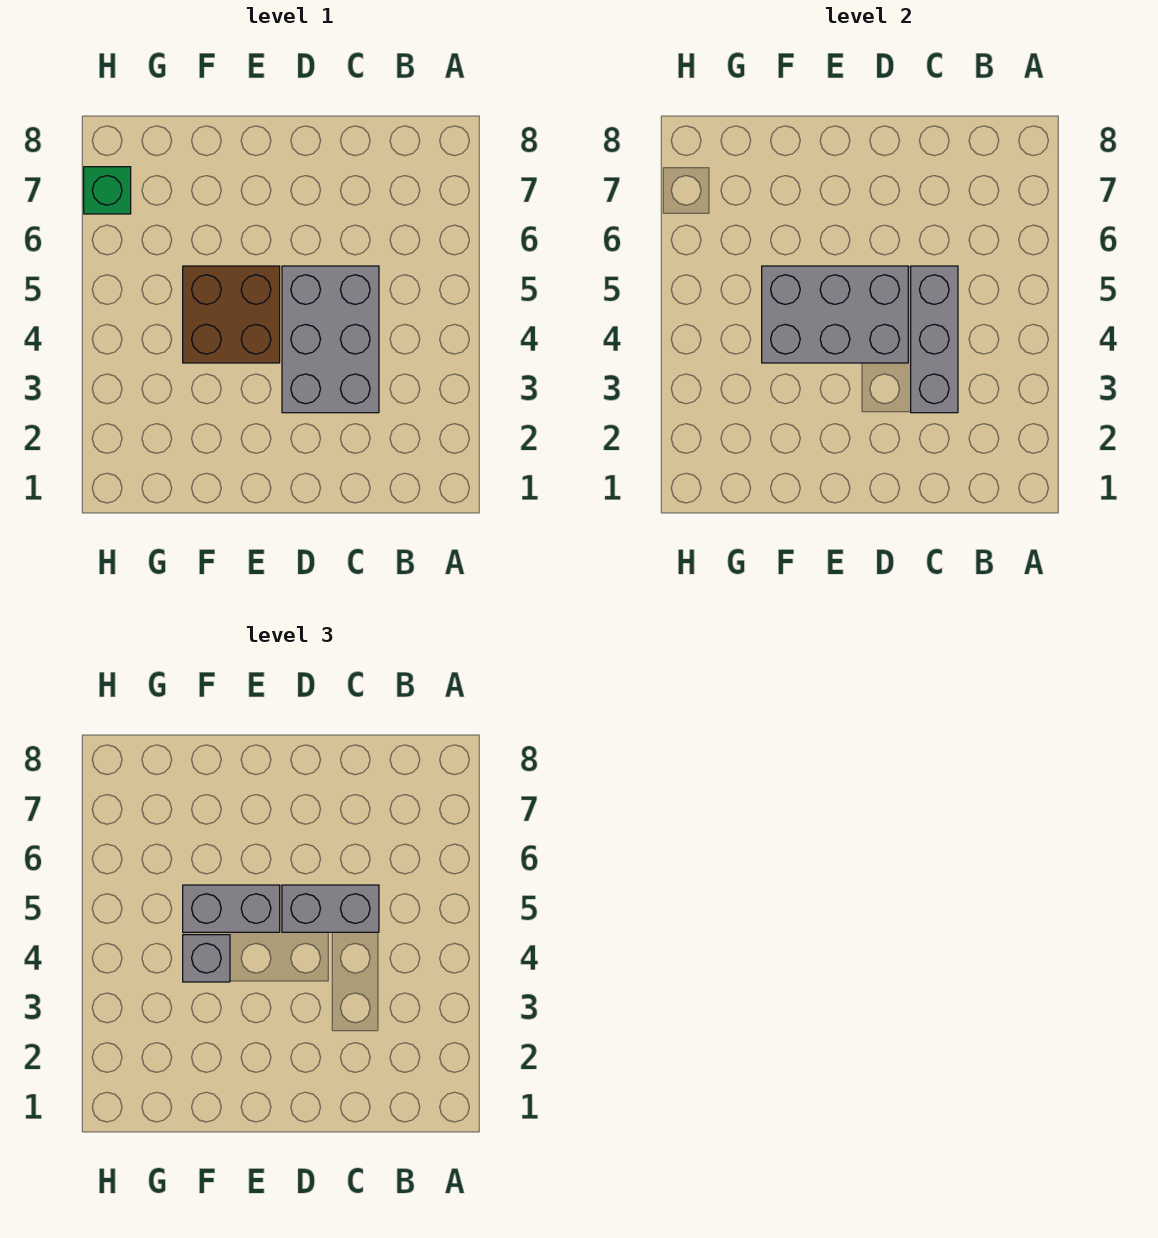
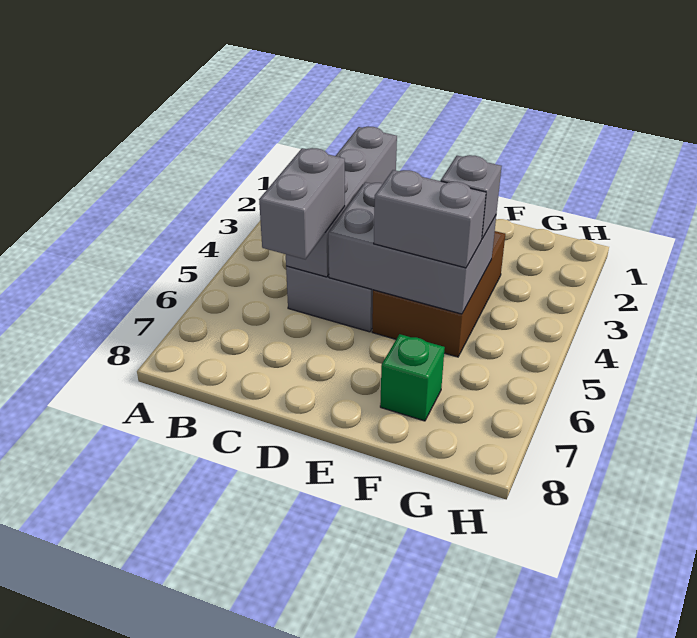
grey 1x3 brick [911,266,958,413] -> grey 1x4 brick [286,127,397,277]
grey 1x2 brick [282,885,379,932] -> grey 1x2 brick turned to [259,148,345,259]
brown 2x2 brick [183,266,280,363] -> brown 2x3 brick [372,231,505,357]
green 1x1 brick [84,167,131,214] -> green 1x1 brick moved to [380,334,445,421]

